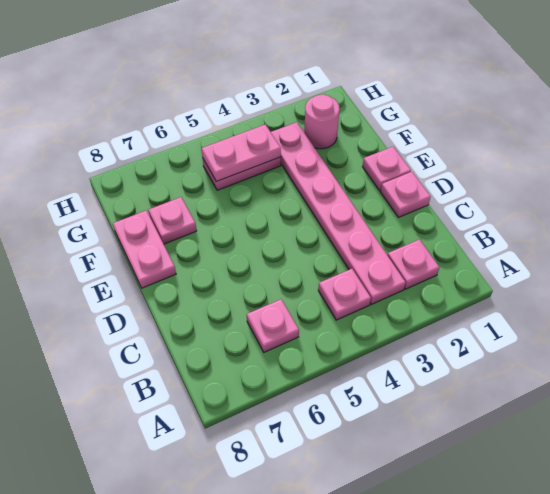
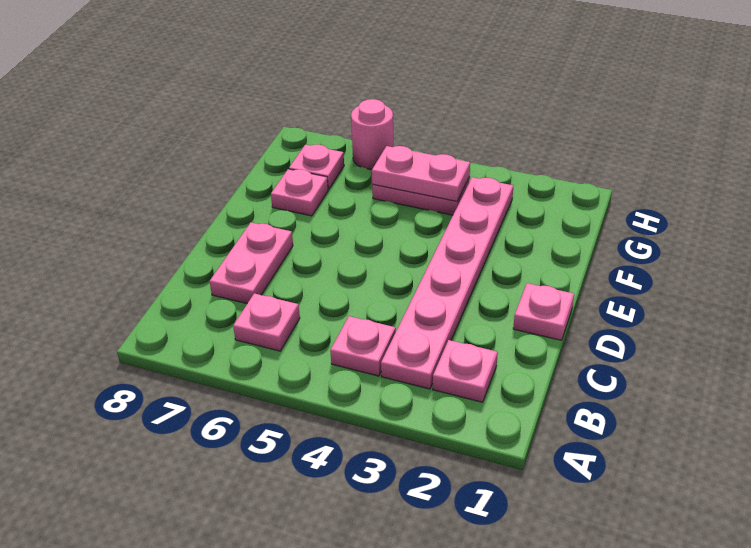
pink 1x1 plate [362,147,411,191] -> pink 1x1 plate moved to [289,145,344,189]
pink 1x2 plate [113,210,176,288] -> pink 1x2 plate moved to [210,223,293,304]
pink 1x1 round brick [304,94,340,149] -> pink 1x1 round brick moved to [351,99,393,169]

